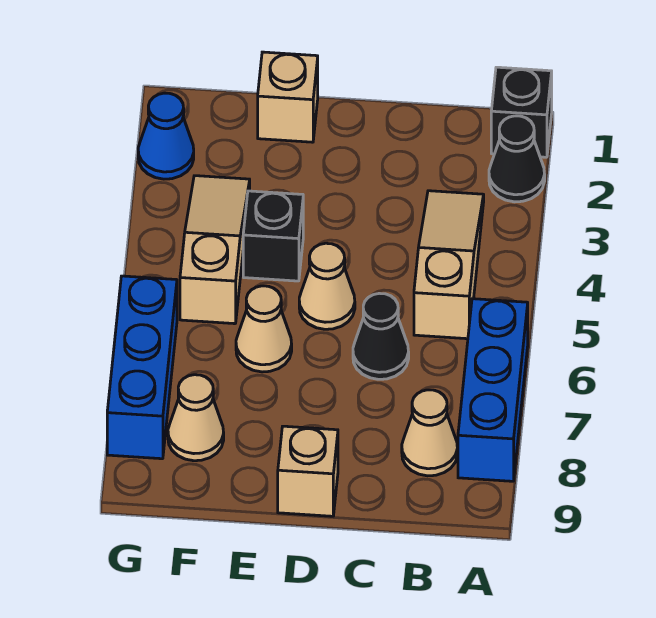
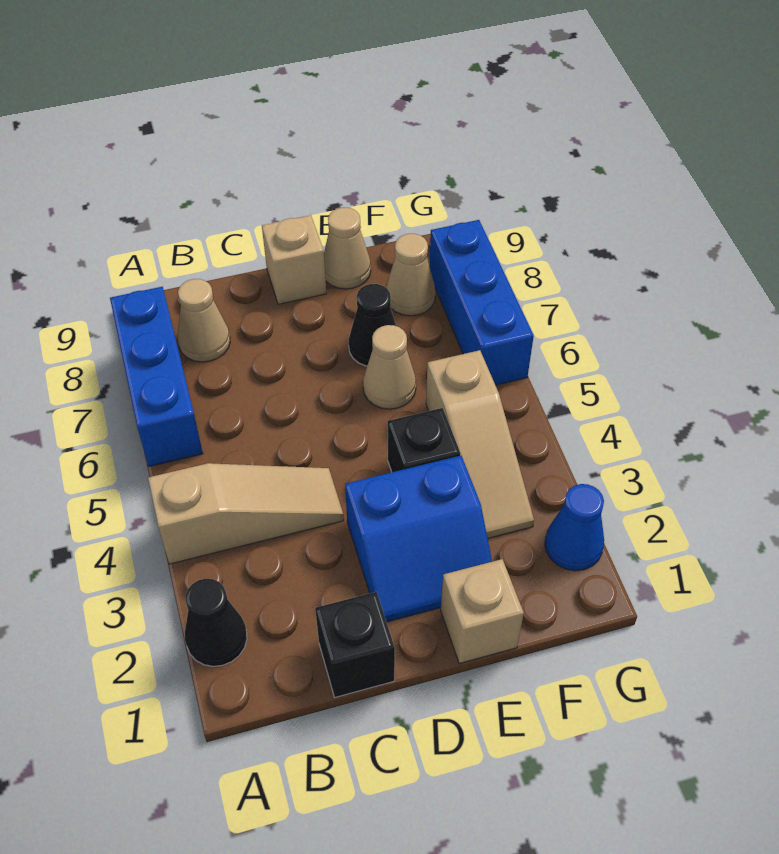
black 1x1 brick [491,67,552,157] -> black 1x1 brick moved to [315,592,395,697]
tan 1x3 slope [414,191,484,339] -> tan 1x3 slope turned to [148,463,344,564]
black 1x1 cone [353,293,409,379] -> black 1x1 cone moved to [349,284,396,366]
none -> blue 2x2 slope [345,456,492,622]
tan 1x1 cone [299,243,355,329] -> tan 1x1 cone moved to [324,207,371,289]

